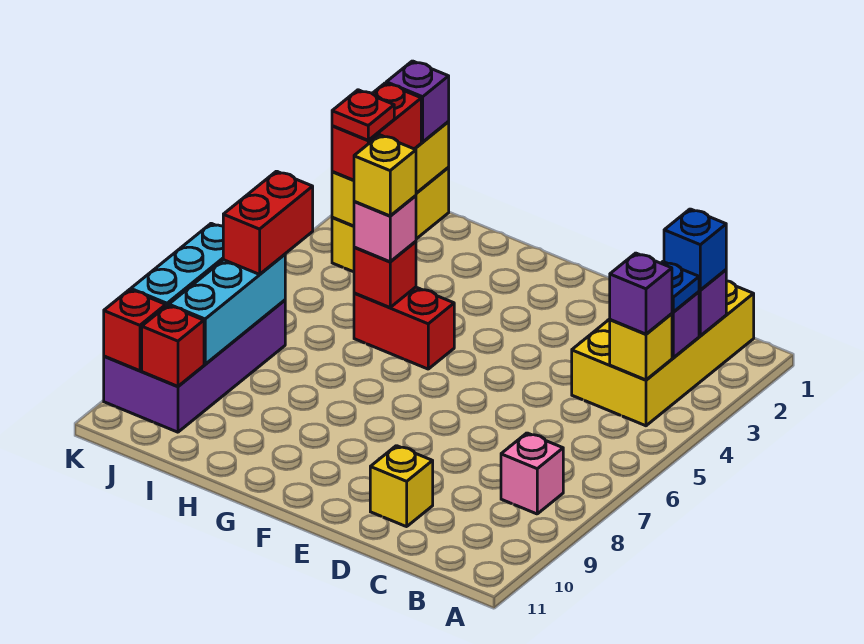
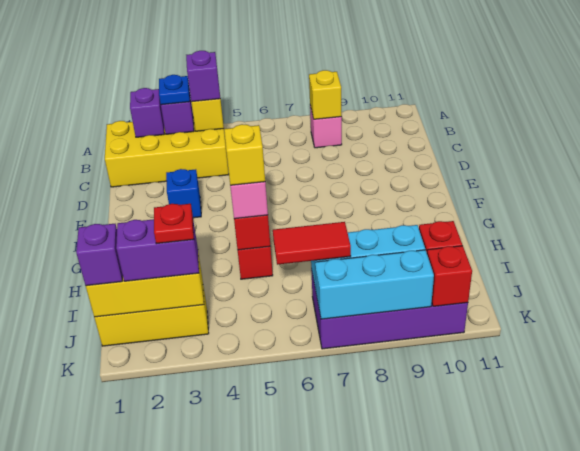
blue 1x1 brick [664,209,726,290] -> blue 1x1 brick moved to [166,169,201,218]
yellow 1x1 brick [370,446,433,527] -> yellow 1x1 brick moved to [309,70,342,119]
red 1x2 brick [332,83,421,180] -> purple 1x2 brick [116,219,199,281]
red 1x2 brick [223,171,313,274] -> red 1x2 tile [273,222,351,265]

